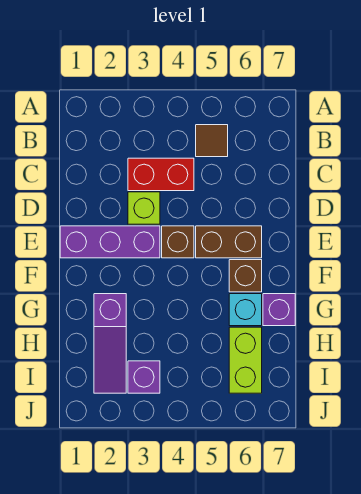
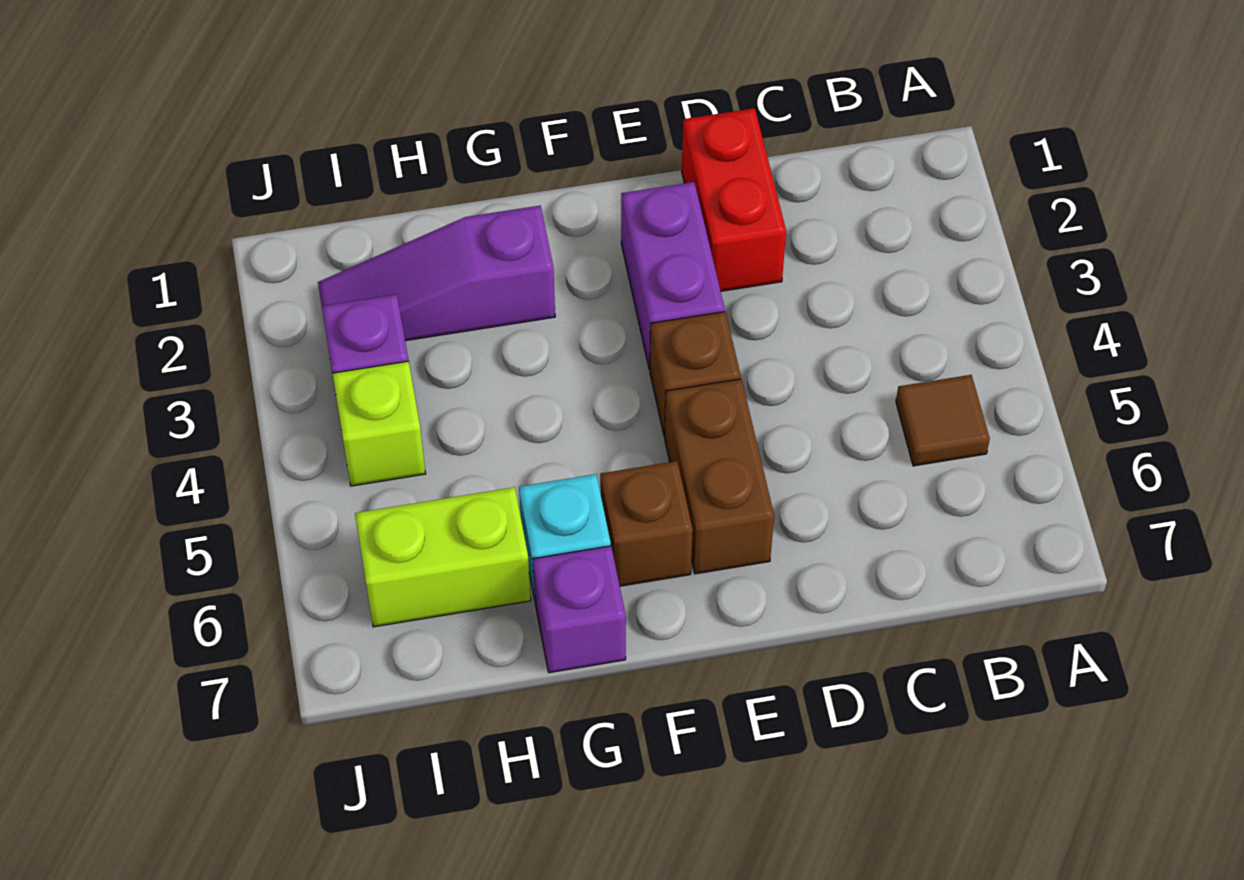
red 1x2 brick [128,158,194,191] -> red 1x2 brick moved to [682,108,786,291]
lime 1x1 brick [128,192,160,224] -> lime 1x1 brick moved to [332,361,426,486]
purple 1x3 brick [60,226,160,258] -> purple 1x2 brick [621,182,725,369]

